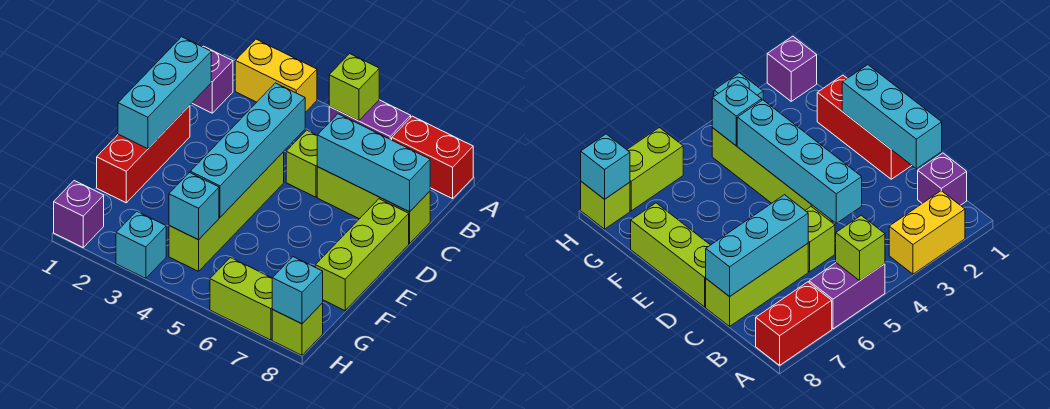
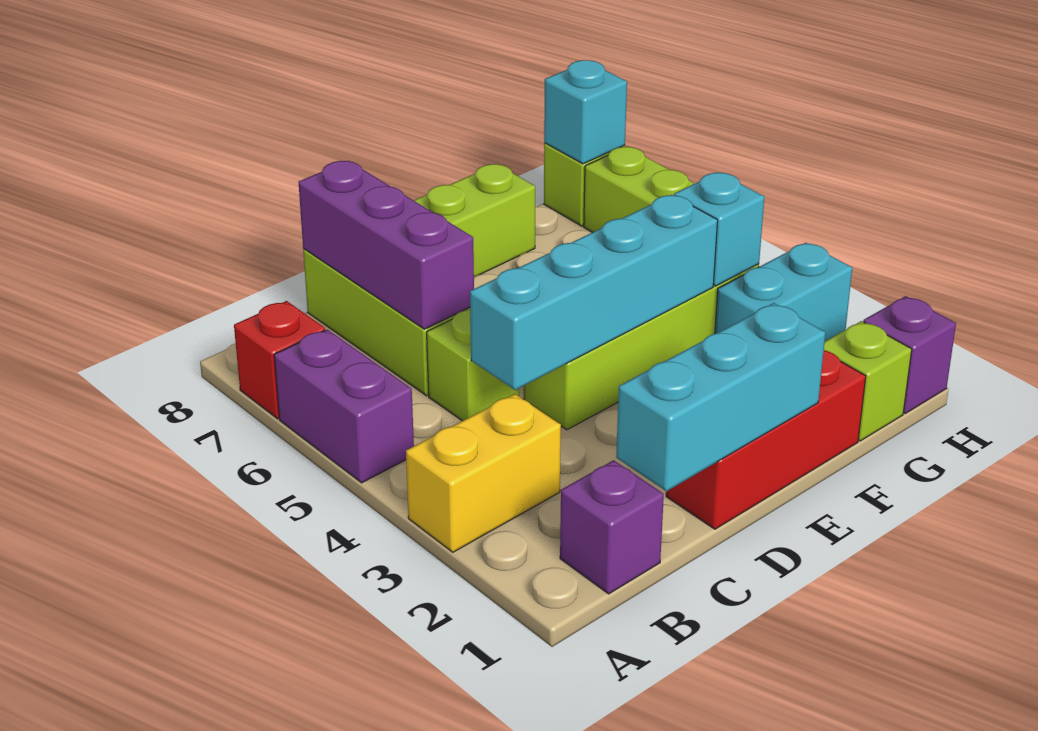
yellow 1x2 brick [235,39,317,112] -> yellow 1x2 brick turned to [406,394,561,552]
lime 1x1 brick [329,54,379,121] -> lime 1x1 brick moved to [824,321,912,441]
red 1x2 brick [392,116,473,199] -> red 1x1 brick [234,301,325,419]
cyan 1x3 brick [317,114,430,212] -> purple 1x3 brick [299,161,474,329]
cyan 1x1 brick [116,211,166,278] -> cyan 1x2 brick [715,243,852,341]

